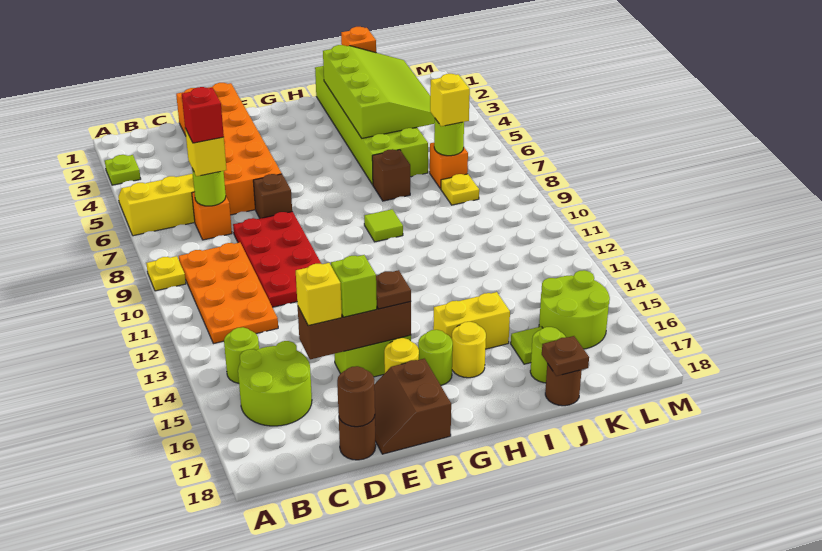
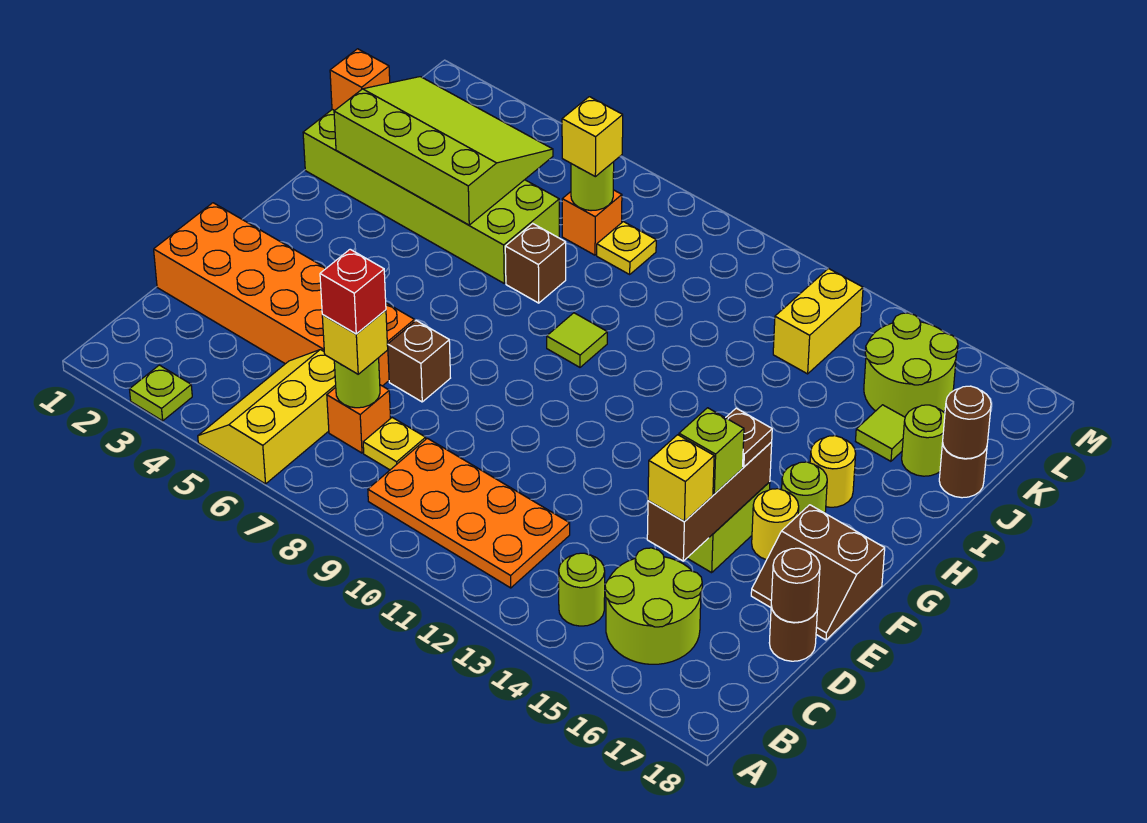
yellow 1x1 plate [146,256,186,291] -> yellow 1x1 plate moved to [363,418,426,470]
red 2x4 plate [233,212,321,307] -> none
yellow 1x2 brick [433,292,510,349] -> yellow 1x2 brick moved to [773,268,863,374]
brown 1x1 plate [542,336,589,376] -> brown 1x1 round brick [943,386,991,459]

